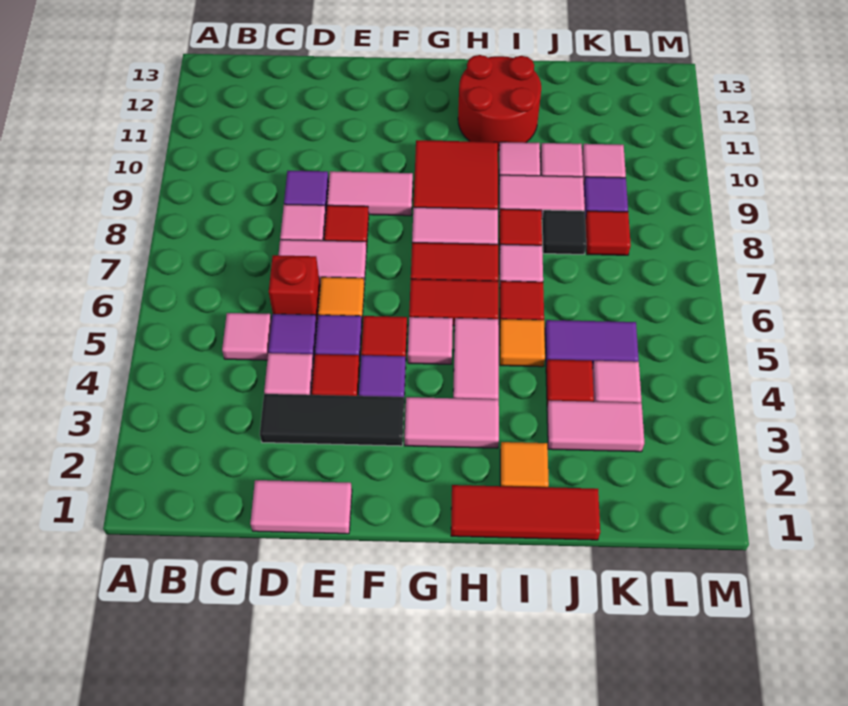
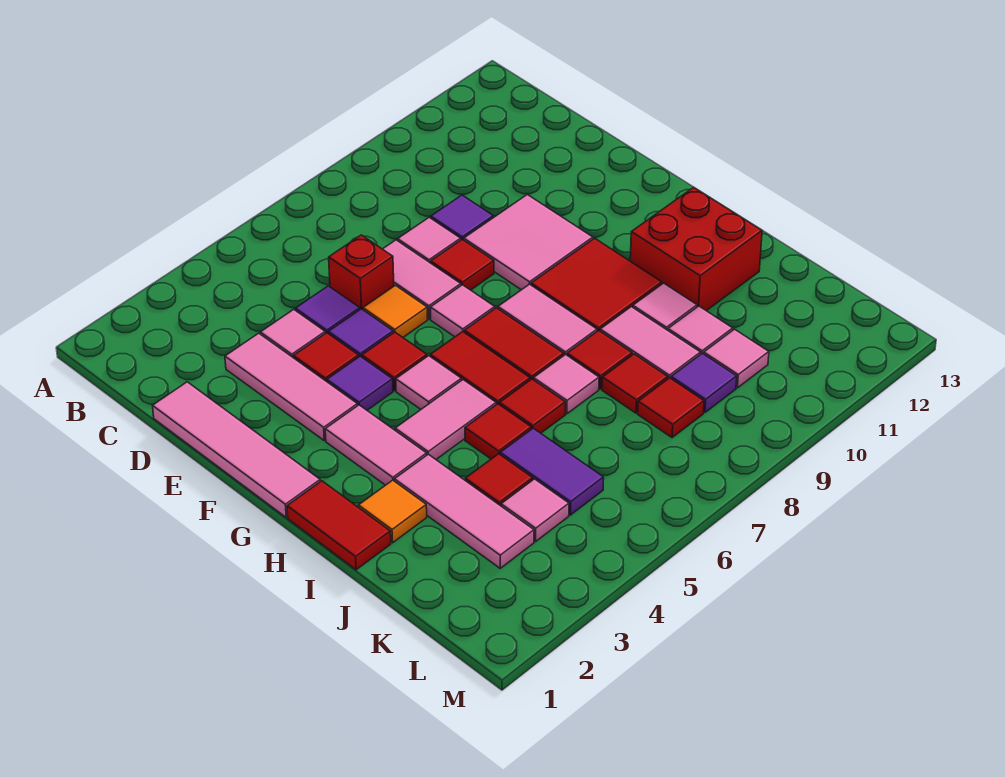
pink 1x1 tile [222,313,272,360] -> pink 1x1 tile moved to [430,285,495,337]
pink 1x2 tile [250,480,352,534] -> pink 1x4 tile [153,382,320,517]
black 1x3 tile [260,394,404,446] -> pink 1x3 tile [225,333,358,440]
pink 1x2 tile [327,171,413,216] -> pink 2x2 tile [464,195,593,290]
red 1x3 tile [451,485,600,540] -> red 1x2 tile [287,481,391,570]
red 2x2 round brick [458,55,541,151] -> red 2x2 brick [630,187,762,311]
orange 1x1 tile [500,319,545,367] -> red 1x1 tile [465,404,531,459]
pink 1x2 tile [547,401,644,452] -> pink 1x3 tile [395,454,534,568]
black 1x1 tile [542,210,586,254] -> red 1x1 tile [602,354,668,413]

